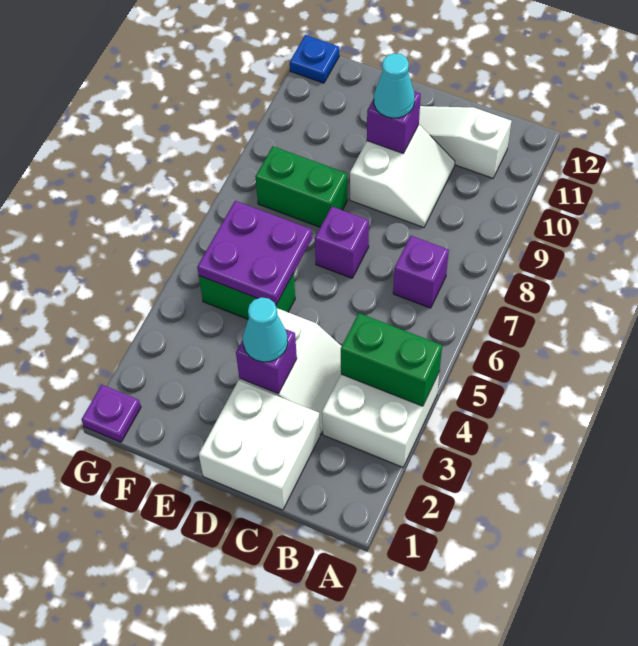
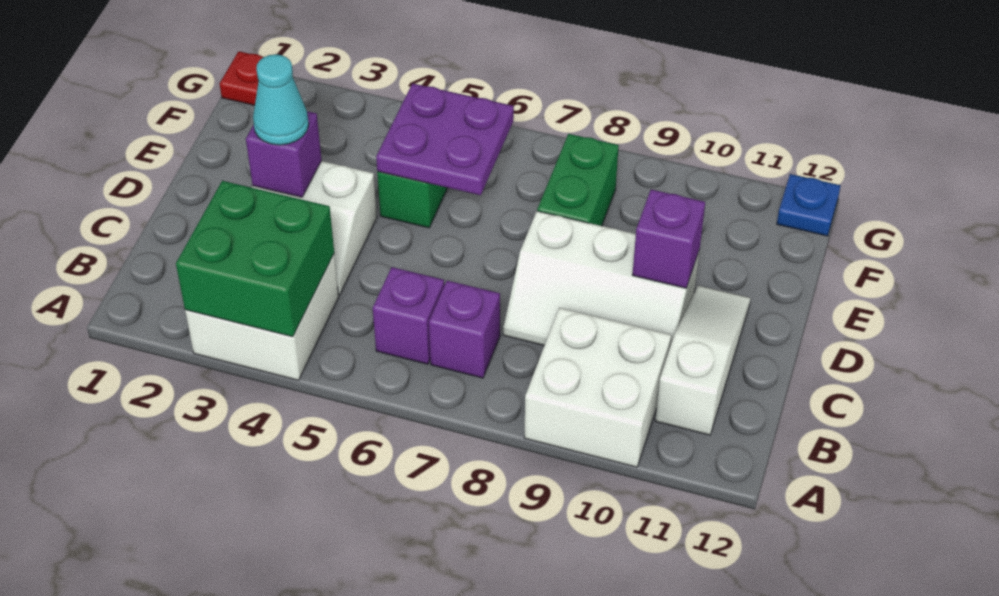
green 1x2 brick [341,313,442,406] -> green 2x2 brick [176,181,334,337]
white 2x2 brick [199,380,320,510] -> white 2x2 brick moved to [524,308,671,467]
white 2x2 slope [350,125,455,227] -> white 2x3 slope [503,211,699,346]
purple 1x1 brick [315,207,369,278] -> purple 1x1 brick moved to [373,267,444,364]
cyan 1x1 cone [374,53,415,118] -> none
purple 1x1 plate [82,385,141,442] -> red 1x1 plate [220,51,263,105]

